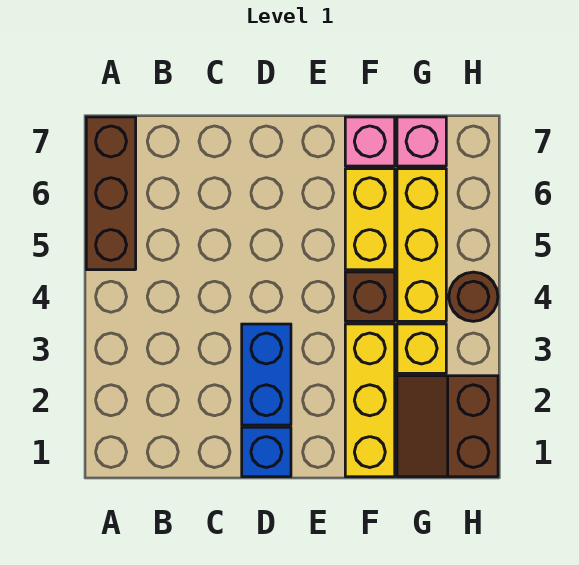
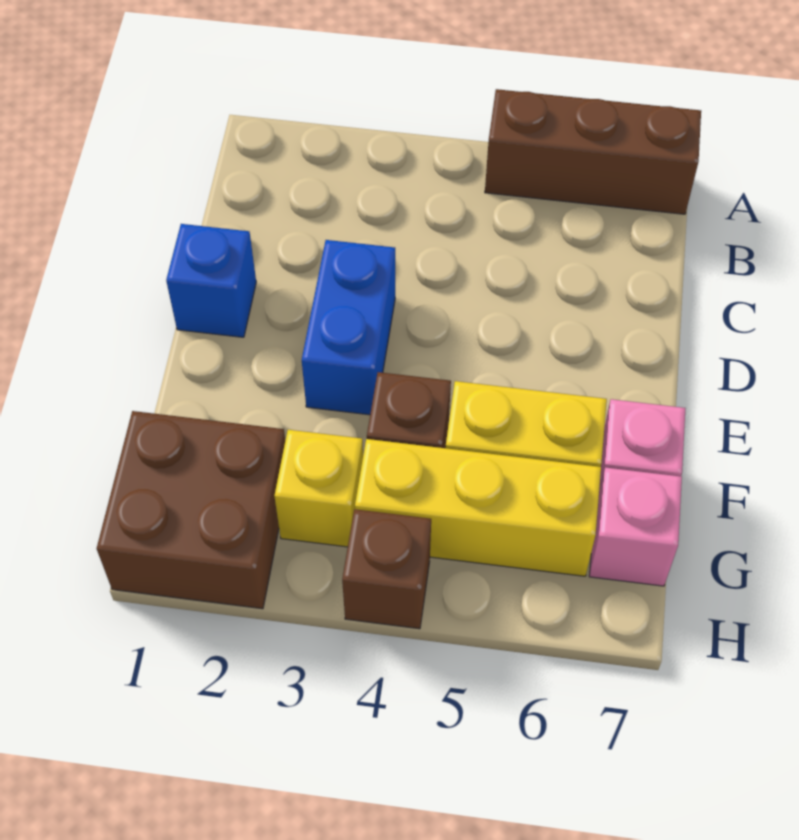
blue 1x2 brick [242,324,291,425] -> blue 1x2 brick turned to [302,240,395,415]
yellow 1x3 brick [345,324,395,477] -> none
brown 2x2 slope [397,376,498,477] -> brown 2x2 brick [97,411,285,609]
brown 1x1 round brick [449,272,498,321] -> brown 1x1 brick [342,509,431,629]

